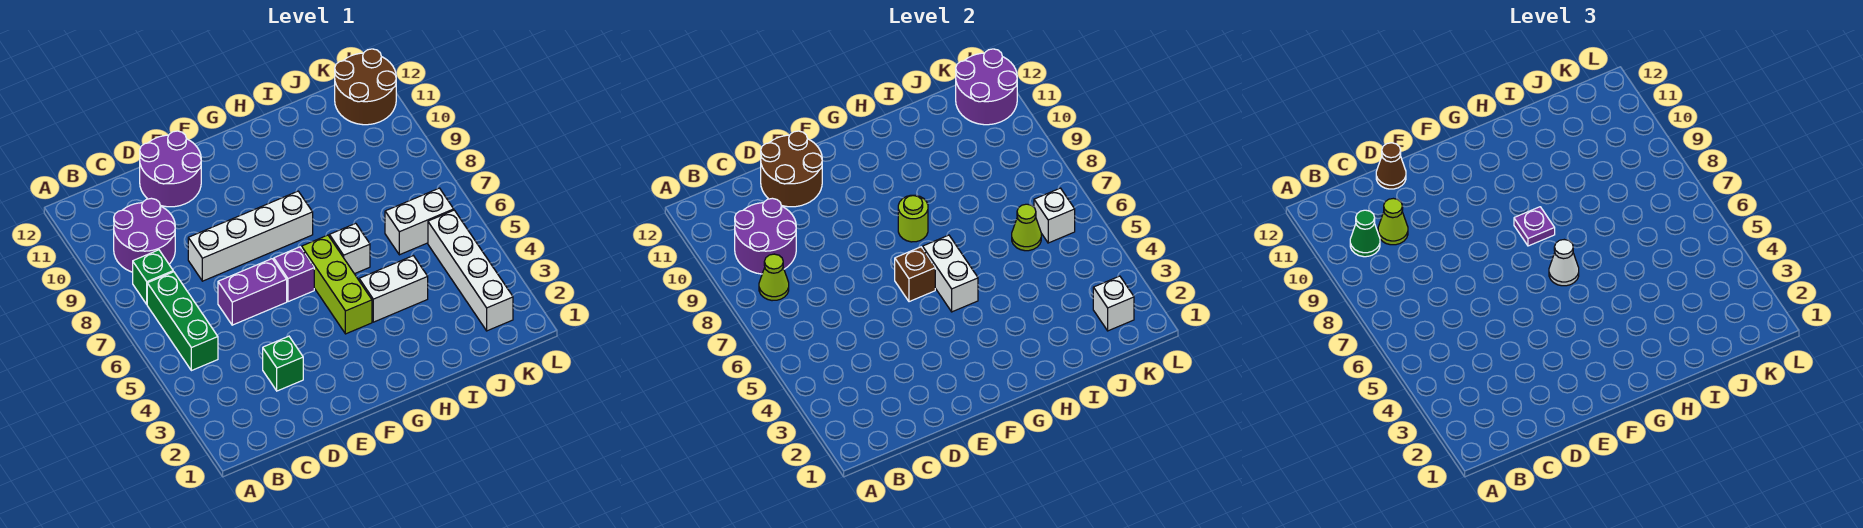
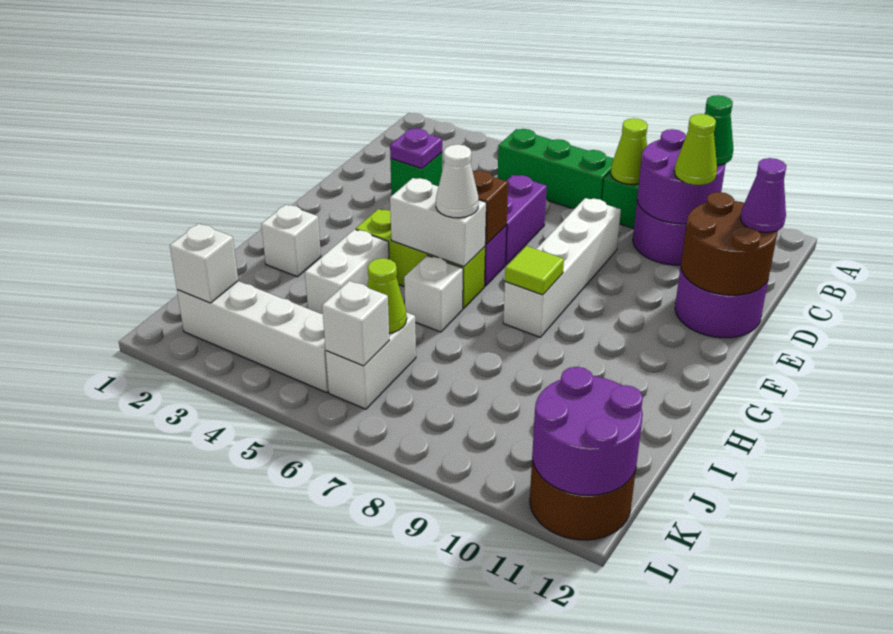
brown 1x1 cone [1376,143,1406,189] -> purple 1x1 cone [740,158,786,232]
lime 1x1 round brick [898,195,928,242] -> lime 1x1 tile [505,246,564,295]
purple 1x1 plate [1514,207,1555,246] -> purple 1x1 plate moved to [390,128,442,169]
none -> white 1x1 brick [261,205,321,277]

